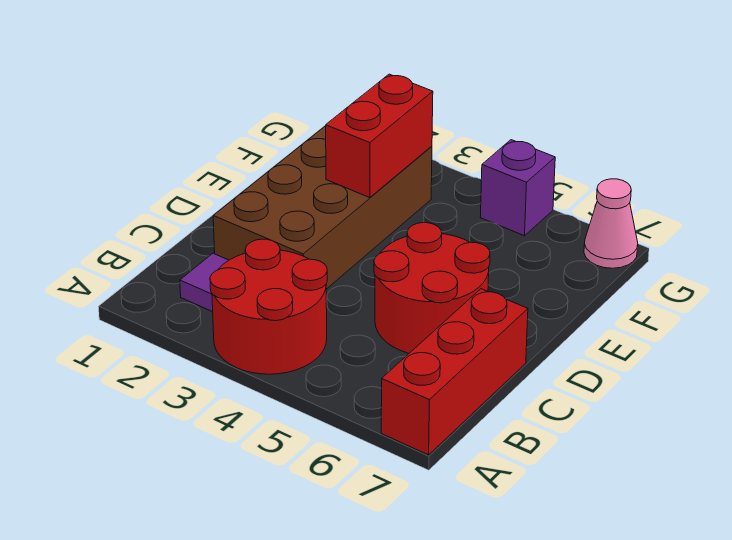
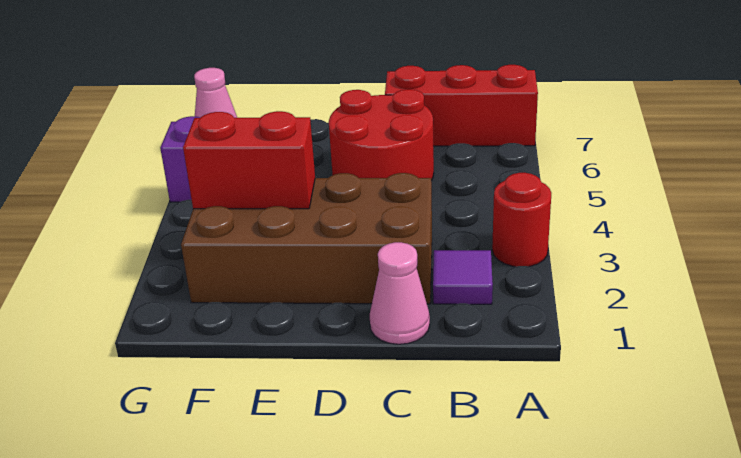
red 2x2 round brick [210,239,327,374] -> red 1x1 round brick [492,173,551,267]
none -> pink 1x1 cone [370,242,430,344]

